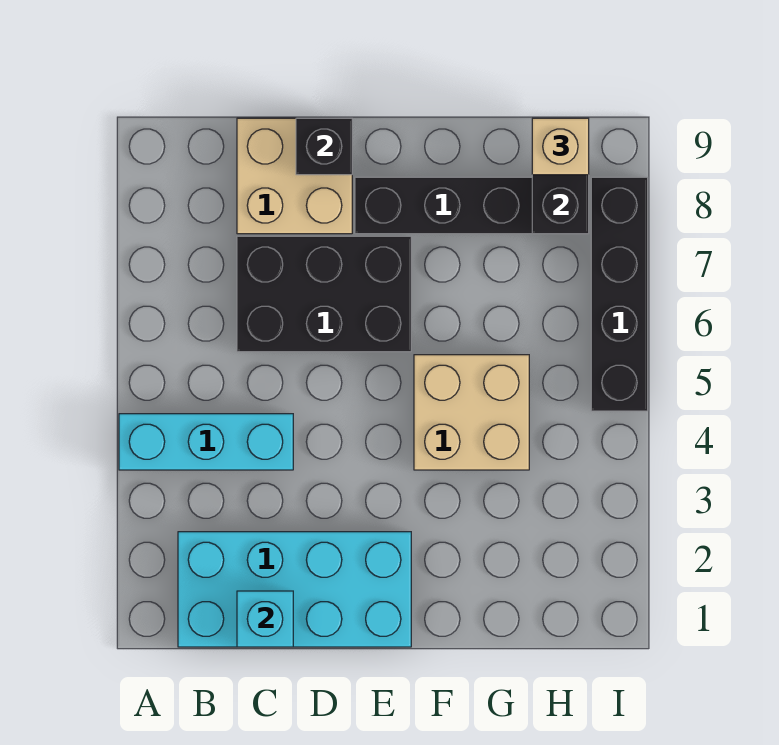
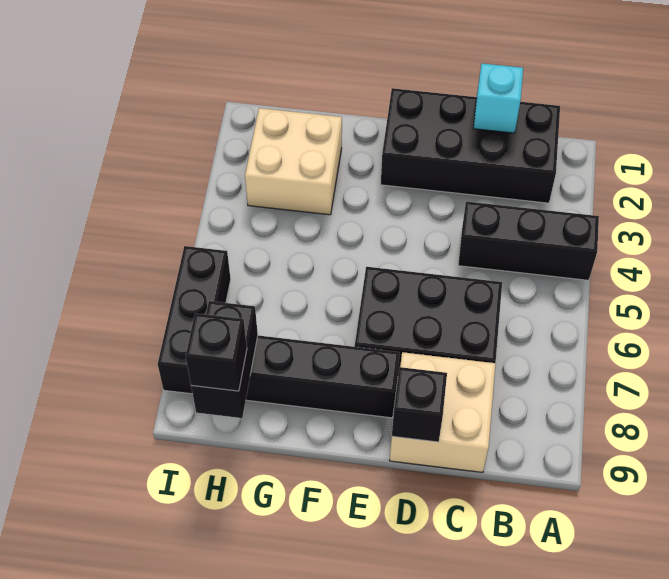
cyan 1x3 brick [119,414,293,470] -> black 1x3 brick [458,202,599,280]
cyan 2x4 brick [178,532,411,647] -> black 2x4 brick [381,88,560,203]
tan 2x2 brick [414,355,529,470] -> tan 2x2 brick moved to [245,108,342,215]
tan 1x1 brick [532,118,589,175] -> black 1x1 brick [186,313,247,391]
black 1x4 brick [591,177,648,411] -> black 1x3 brick [158,246,231,394]

